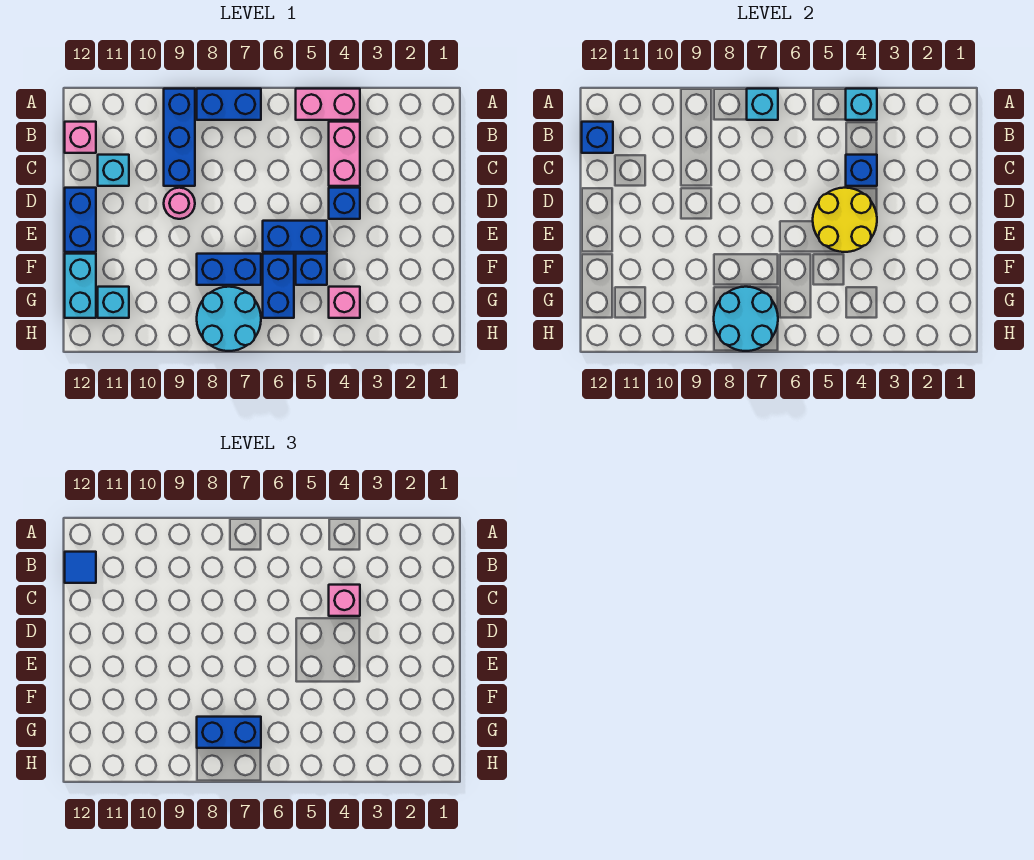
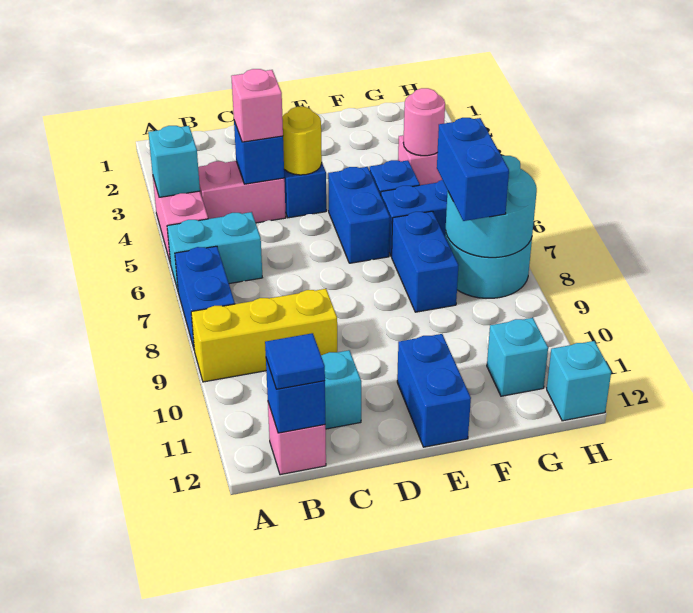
cyan 1x1 brick [747,89,778,120] -> cyan 1x1 brick moved to [547,341,611,421]
blue 1x3 brick [164,89,195,186] -> yellow 1x3 brick [191,289,337,382]
yellow 2x2 round brick [813,188,877,252] -> yellow 1x1 round brick [282,107,322,175]
pink 1x1 round brick [164,188,195,219] -> pink 1x1 round brick moved to [403,88,445,156]
blue 1x2 brick [65,188,96,252] -> blue 1x2 brick turned to [397,334,471,447]
cyan 1x2 brick [65,254,96,318] -> cyan 1x2 brick moved to [167,212,262,290]

